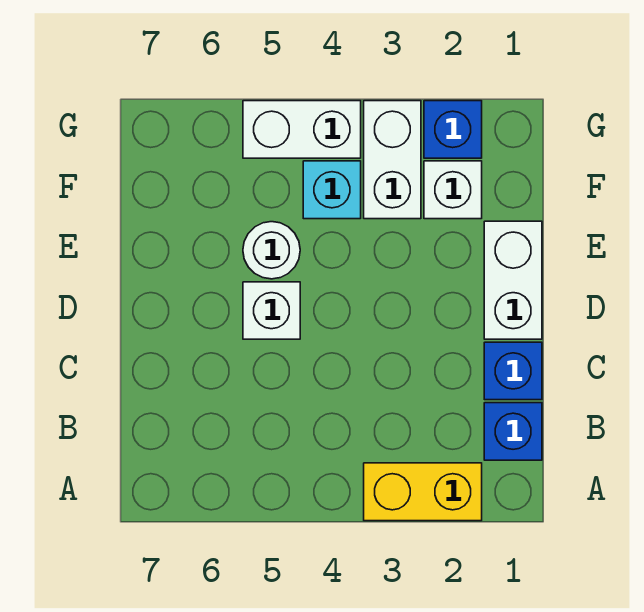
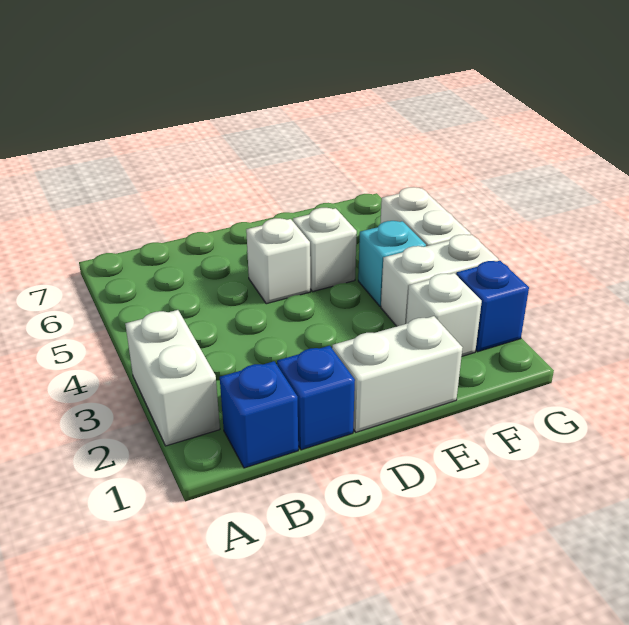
yellow 1x2 brick [364,463,482,521] -> white 1x2 brick [125,310,220,446]
white 1x1 round brick [243,222,300,279] -> white 1x1 brick [293,208,357,292]

